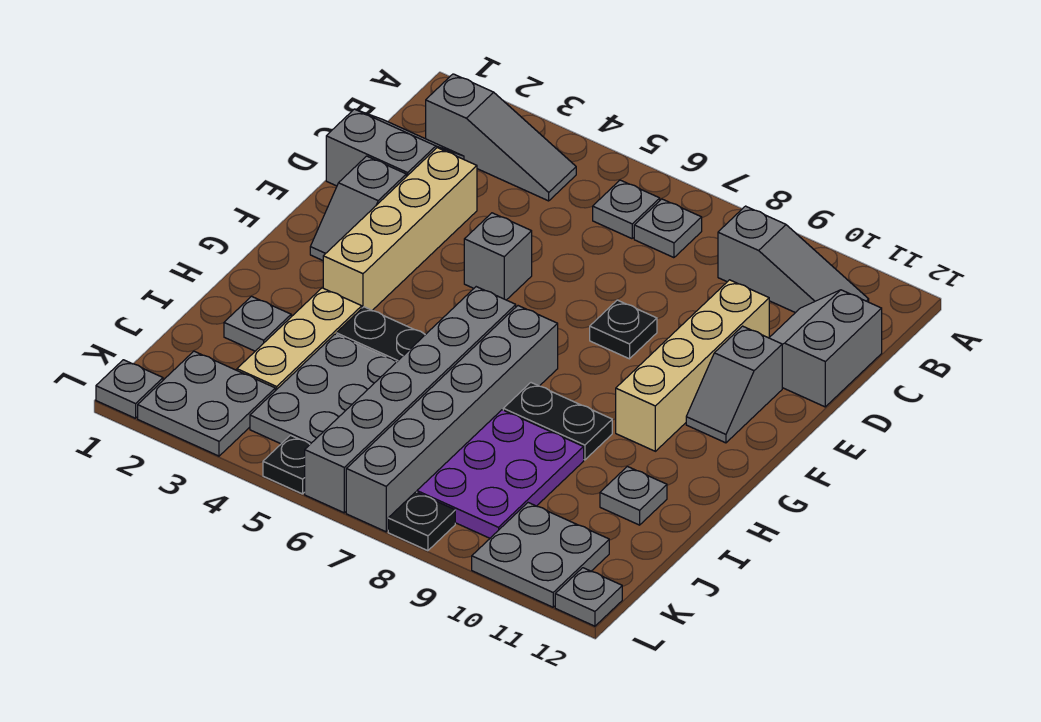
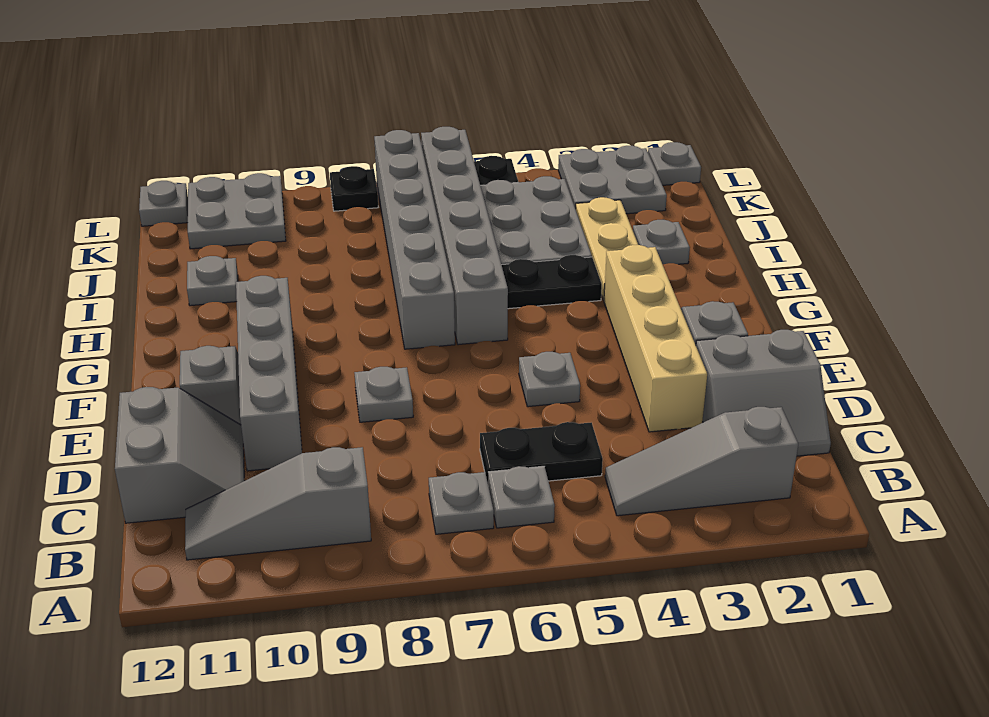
tan 1x4 brick [616,280,769,451] -> grey 1x4 brick [236,276,302,471]
grey 1x1 brick [464,213,532,300] -> grey 1x1 plate [519,352,580,407]
black 1x1 plate [590,300,657,359] -> grey 1x1 plate [354,367,413,422]
black 1x2 plate [503,383,612,460] -> black 1x2 plate moved to [480,422,603,482]
purple 2x3 plate [417,410,584,538] -> none

